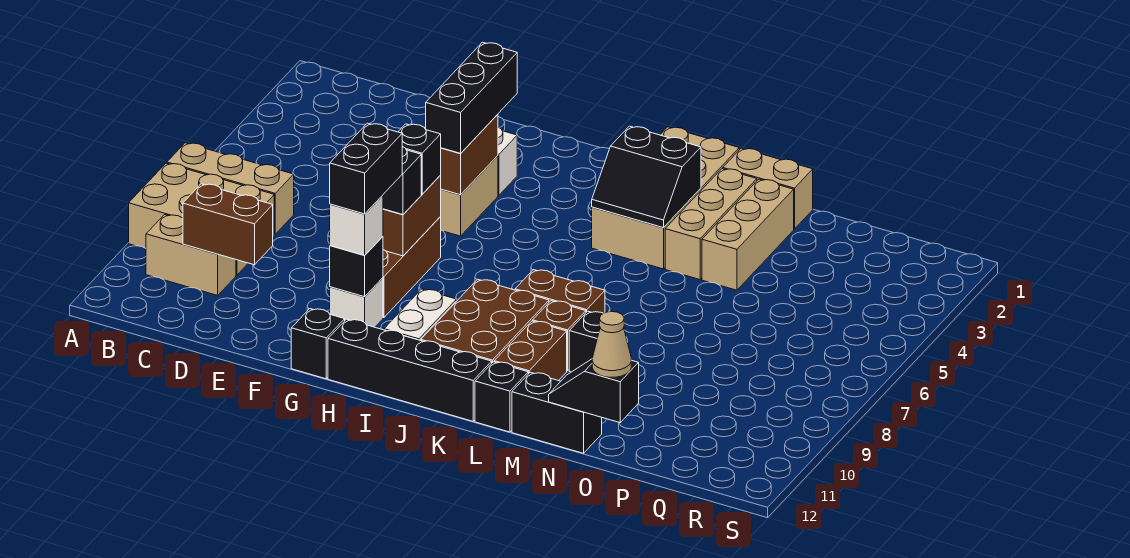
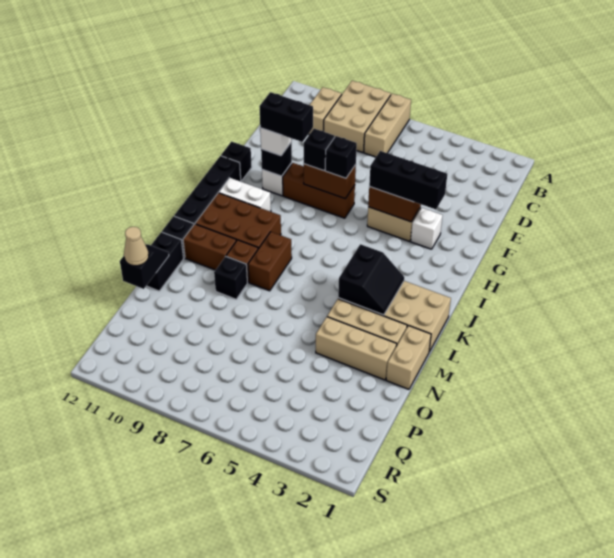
brown 1x2 brick [183,184,273,265] -> none
black 2x2 slope [592,126,701,228] -> black 2x2 slope turned to [338,244,404,315]

